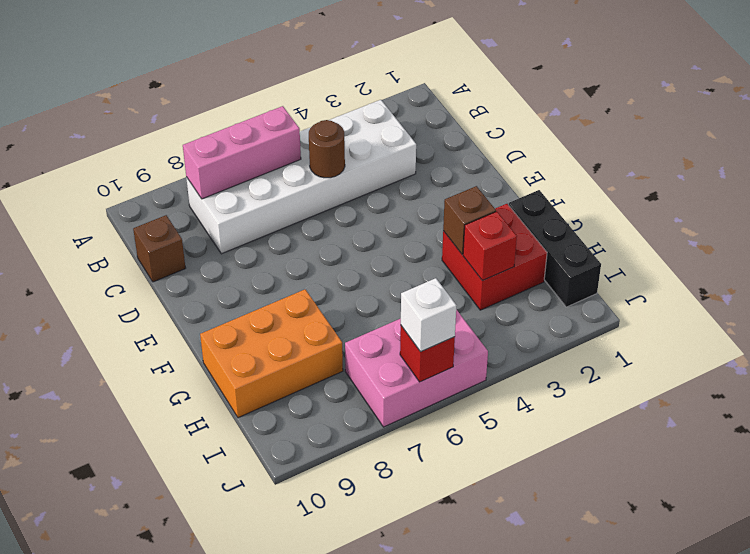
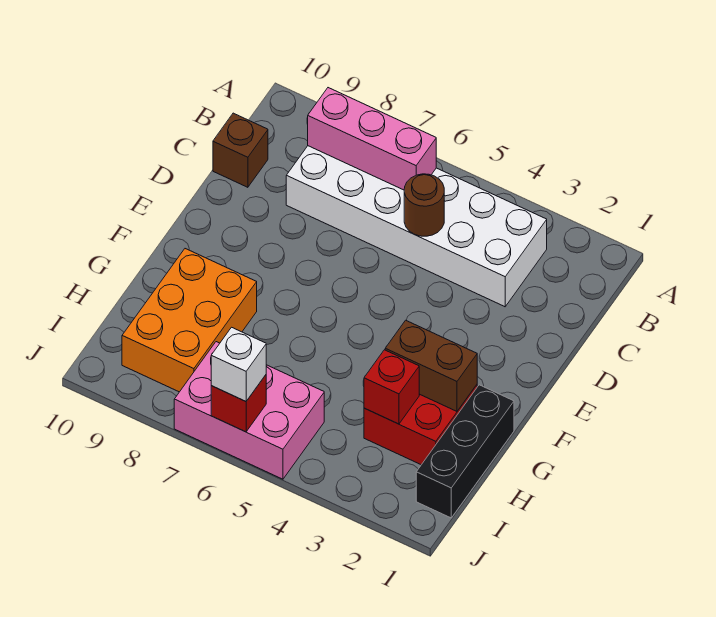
brown 1x1 brick [443,186,496,254] -> brown 1x2 brick [385,320,477,411]
orange 2x3 brick [200,289,343,418] -> orange 2x3 brick turned to [122,249,257,392]

